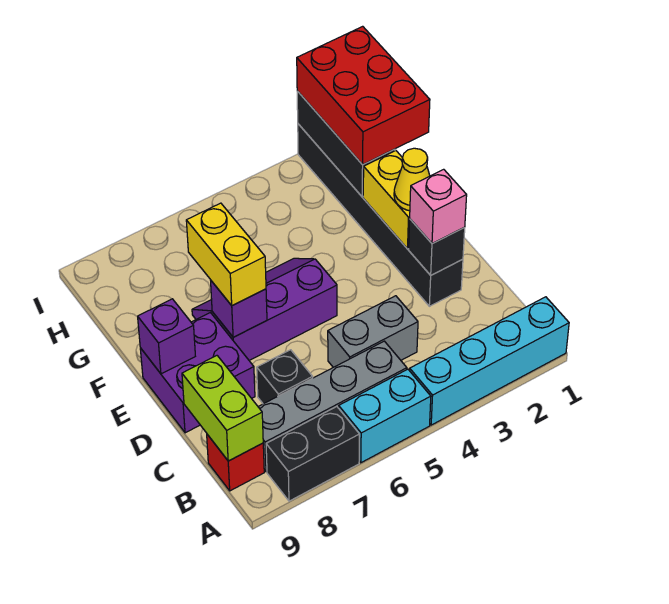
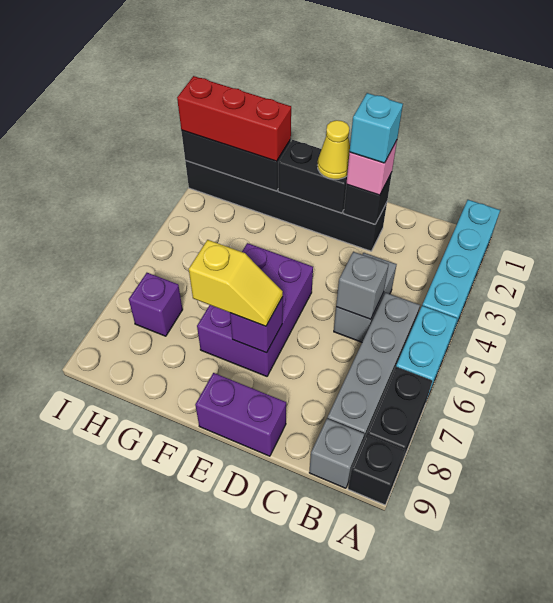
red 1x1 brick [207,434,264,491] -> grey 1x1 brick [309,419,364,488]
lime 1x2 brick [182,356,263,461] -> none
none -> grey 1x1 brick [336,252,389,319]
black 1x1 brick [257,350,313,404] -> black 1x1 brick moved to [348,435,405,505]
none -> cyan 1x1 brick [350,93,403,163]
purple 2x2 brick [140,313,255,433] -> purple 1x2 brick [195,373,286,456]
yellow 1x2 brick [363,151,410,249] -> black 1x2 brick [278,140,347,213]
purple 2x3 slope [192,258,337,360] -> purple 2x3 brick [197,243,313,376]
yellow 1x2 brick [186,203,266,306] -> yellow 1x2 slope [189,240,283,326]
purple 1x1 brick [138,299,195,374] -> purple 1x1 brick moved to [129,273,183,336]
red 2x3 brick [297,26,430,165] -> red 1x3 brick [177,76,291,161]

